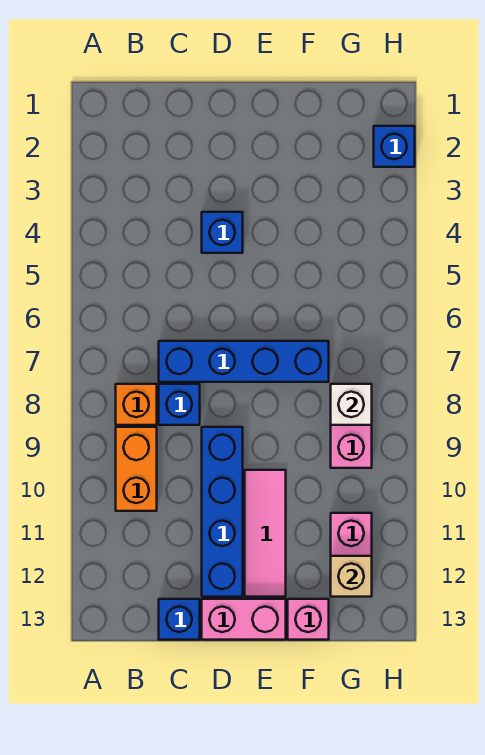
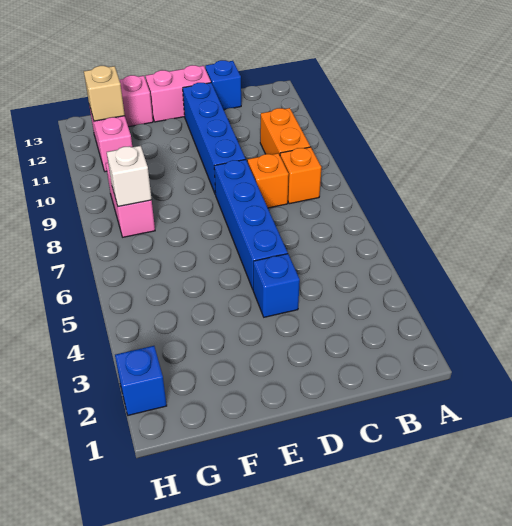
blue 1x4 brick [159,341,329,382] -> blue 1x4 brick turned to [214,159,288,289]
blue 1x1 brick [159,384,200,425] -> orange 1x1 brick [247,153,289,208]
pink 1x3 tile [245,470,286,597] -> none

